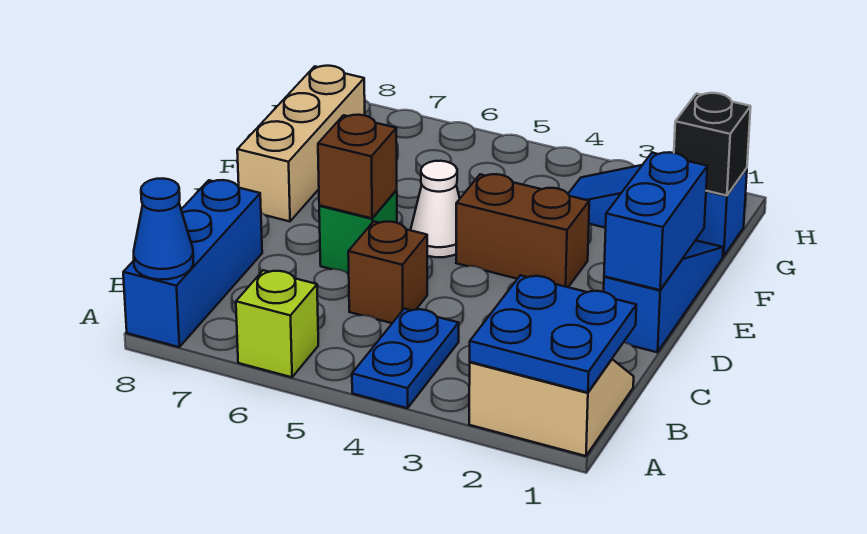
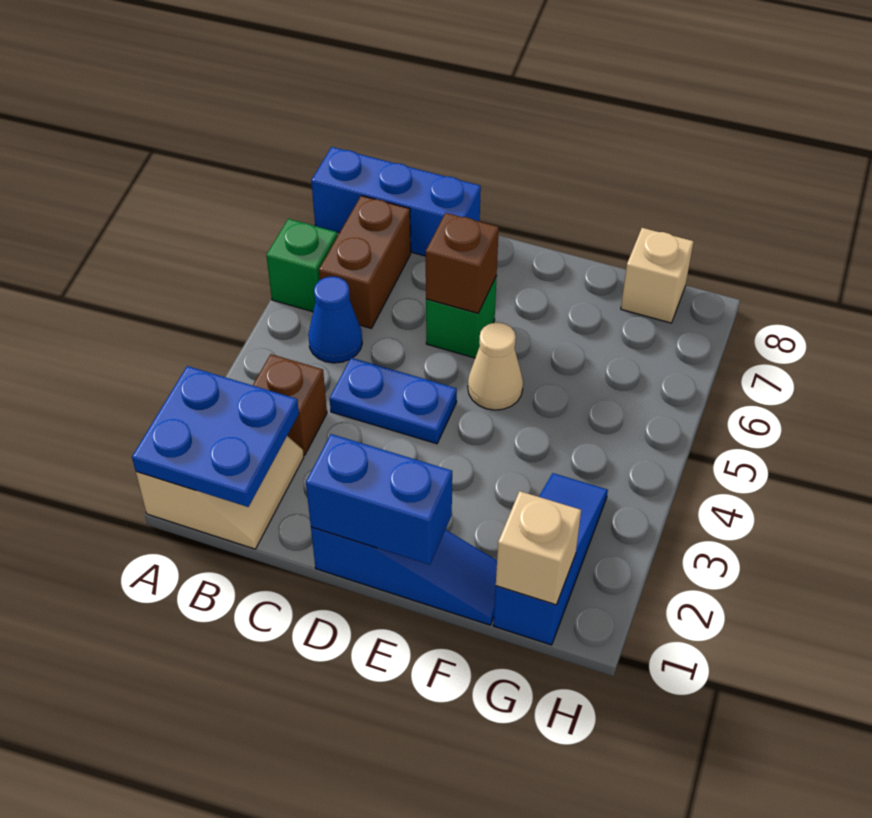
blue 1x2 plate [352,309,459,408] -> blue 1x2 plate moved to [330,358,457,444]
lime 1x1 brick [236,270,318,377] -> green 1x1 brick [266,219,338,312]
blue 1x1 cone [134,178,193,280] -> blue 1x1 cone moved to [308,277,362,363]
brown 1x1 brick [348,222,427,323] -> brown 1x1 brick moved to [253,354,327,455]
brown 1x2 brick [456,174,589,287] -> brown 1x2 brick moved to [319,196,411,328]
white 1x1 cone [411,161,460,257] -> tan 1x1 cone [468,323,523,410]
tan 1x3 brick [237,66,365,221] -> tan 1x1 brick [621,228,694,323]
black 1x1 brick [674,93,751,196] -> tan 1x1 brick [496,491,581,605]

